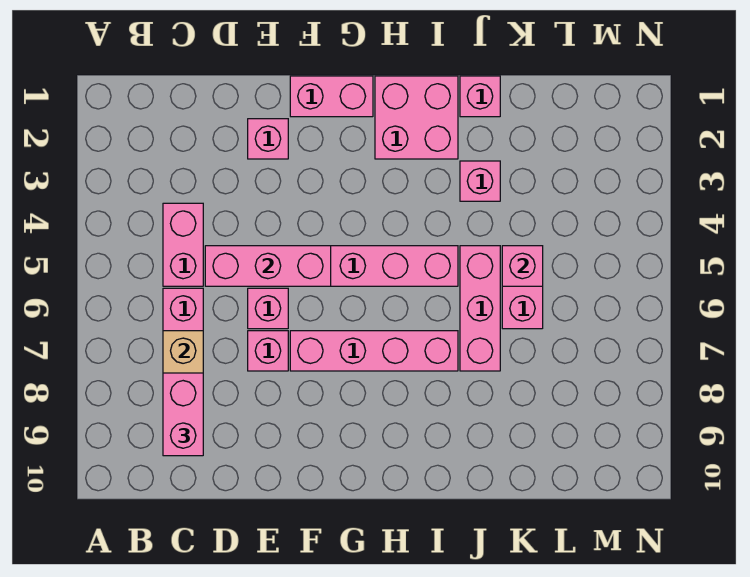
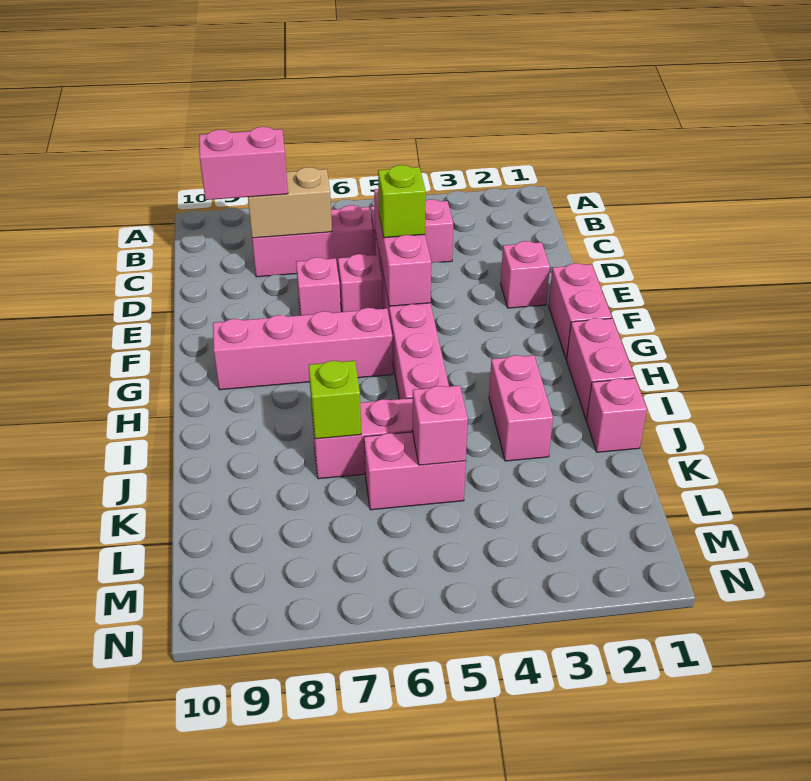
none -> lime 1x1 brick [378,165,426,238]
pink 1x4 brick [290,331,458,371] -> pink 1x4 brick turned to [213,308,393,390]
pink 2x2 brick [375,76,458,159] -> pink 1x2 brick [567,318,635,420]
pink 1x1 brick [460,161,500,201] -> pink 1x2 brick [489,355,553,461]
none -> lime 1x1 brick [309,361,361,439]

